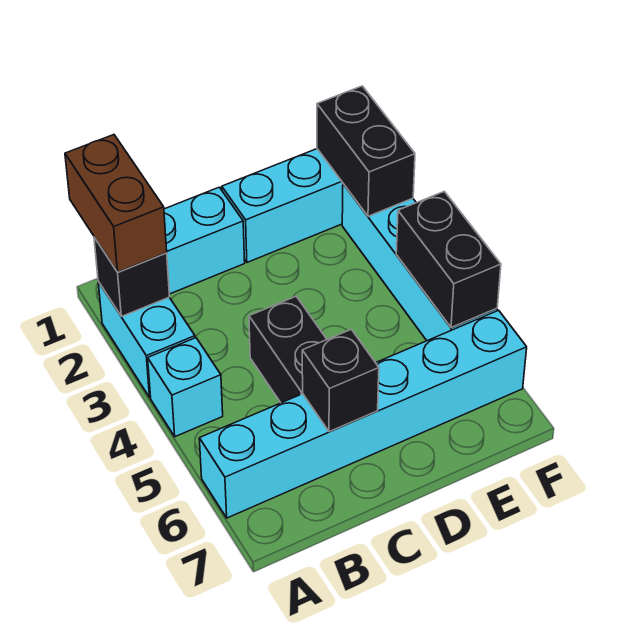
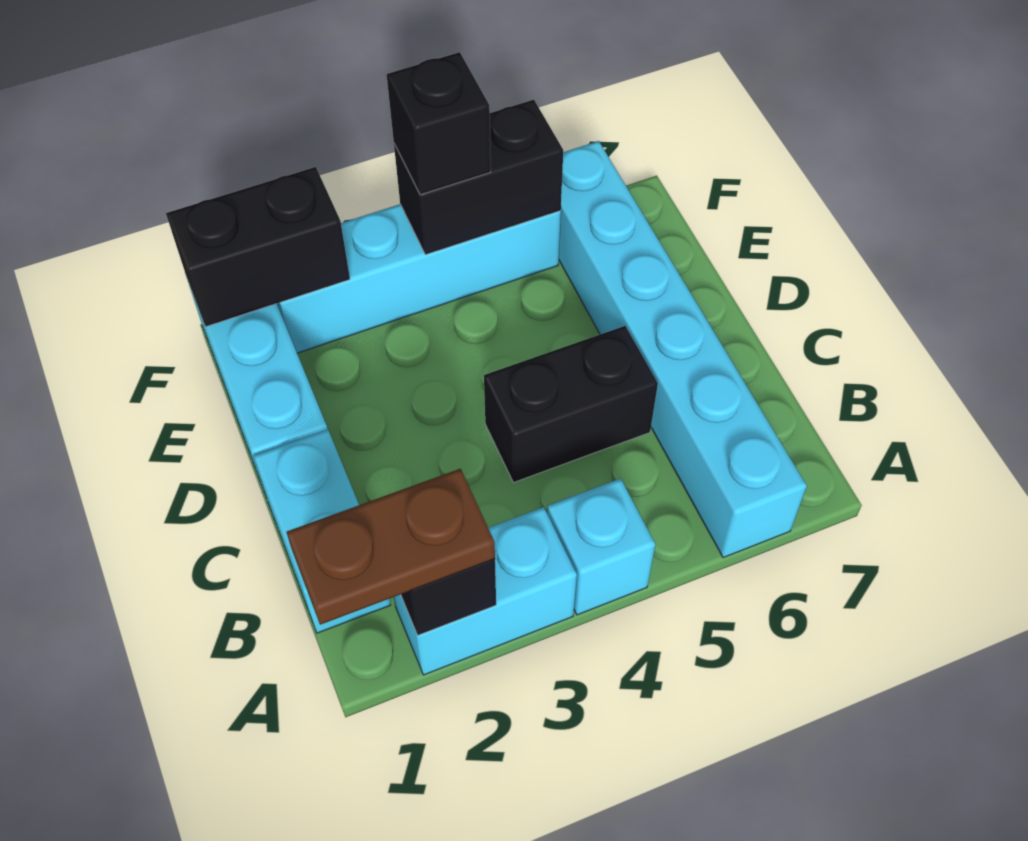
brown 1x2 brick [65,135,167,272] -> brown 1x2 plate [287,469,495,625]
black 1x1 brick [302,329,379,432] -> black 1x1 brick moved to [387,52,491,195]

